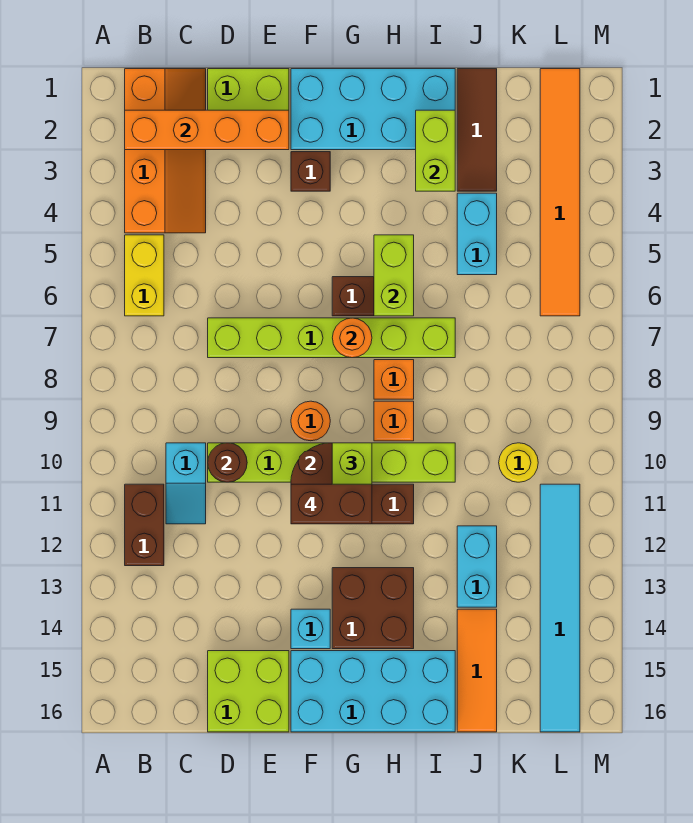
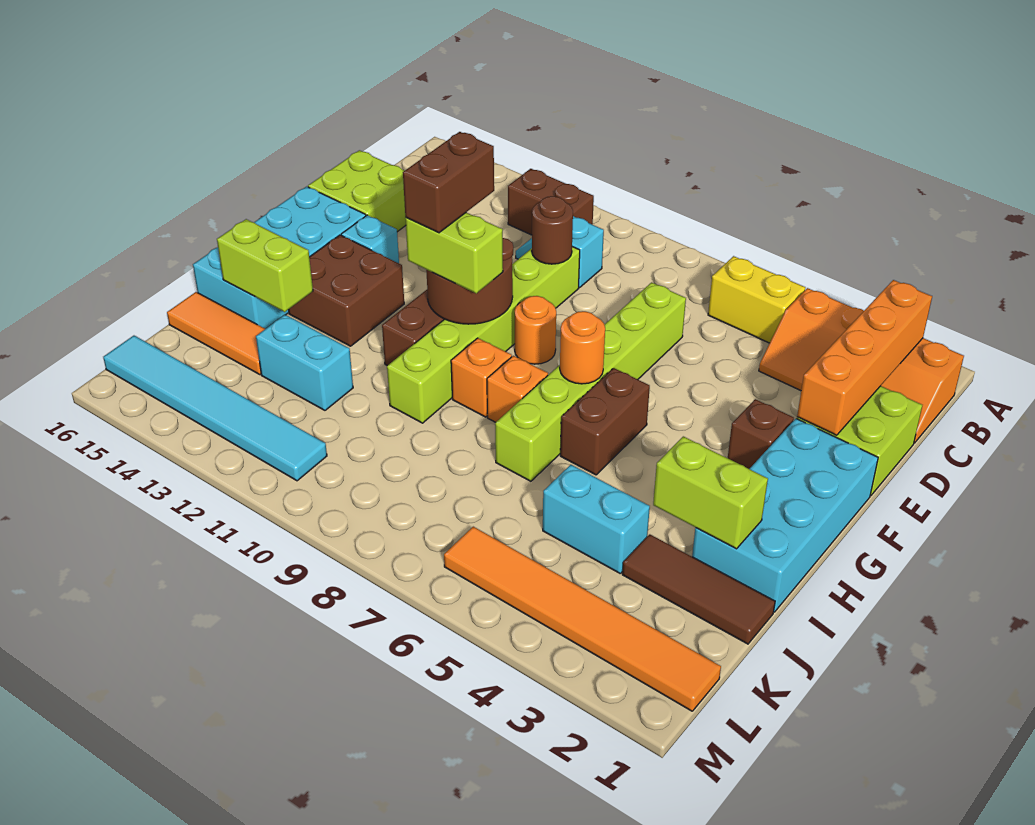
lime 1x2 brick [374,235,414,316] -> lime 1x2 brick moved to [217,219,313,312]
yellow 1x1 round brick [499,443,538,482] -> none

